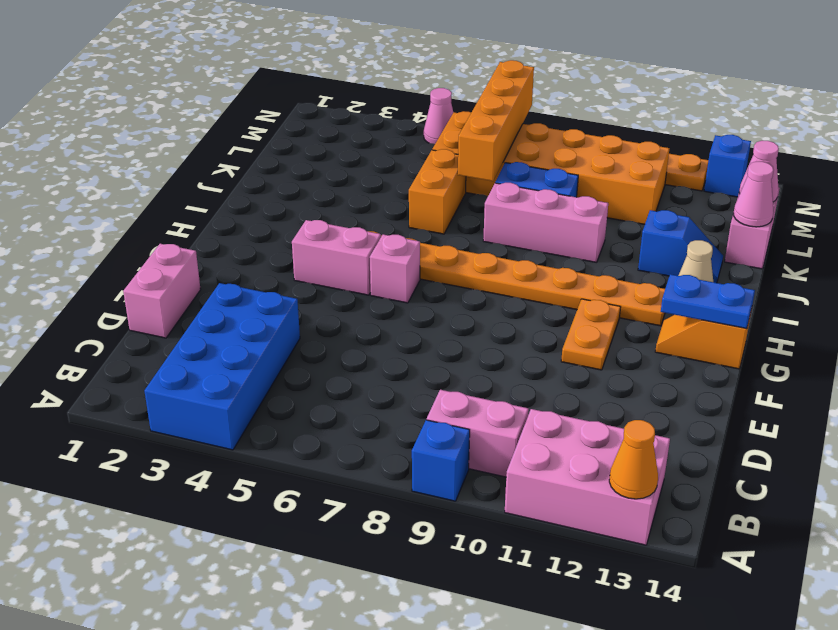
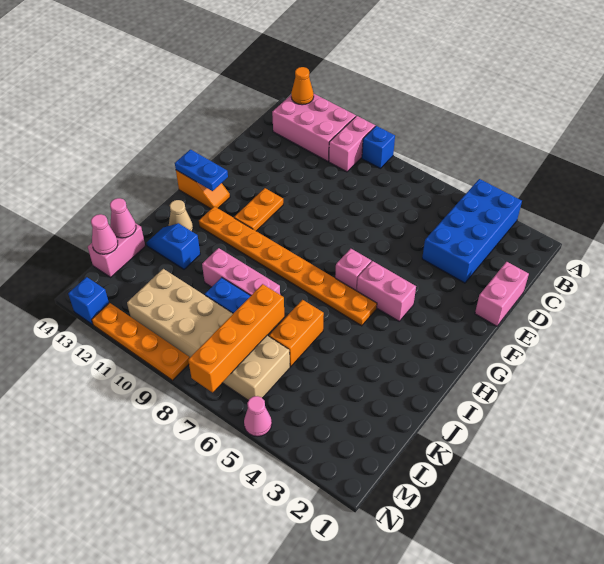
pink 1x2 brick [427,390,529,477] -> pink 1x2 brick turned to [329,116,375,172]
orange 2x6 brick [432,111,669,224] -> tan 2x6 brick [127,269,290,401]

